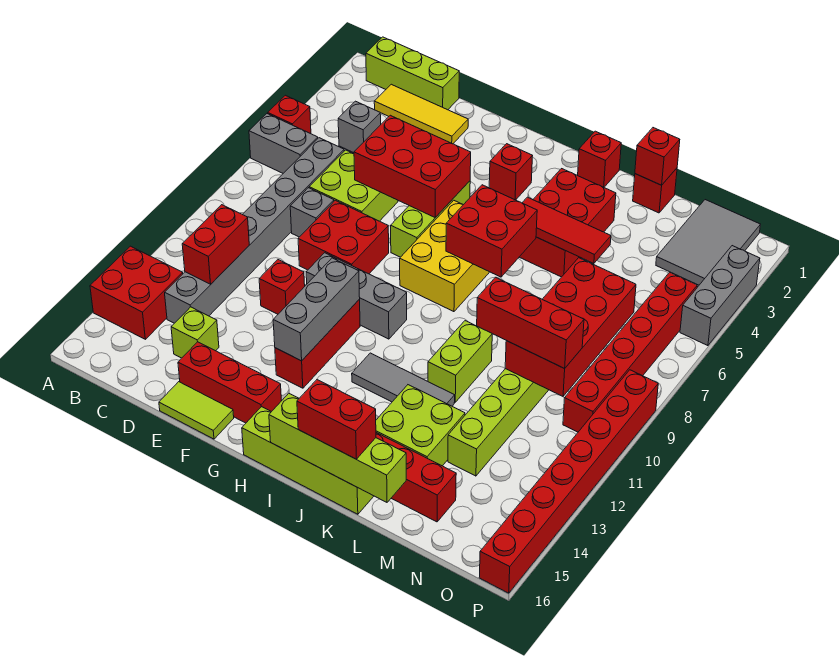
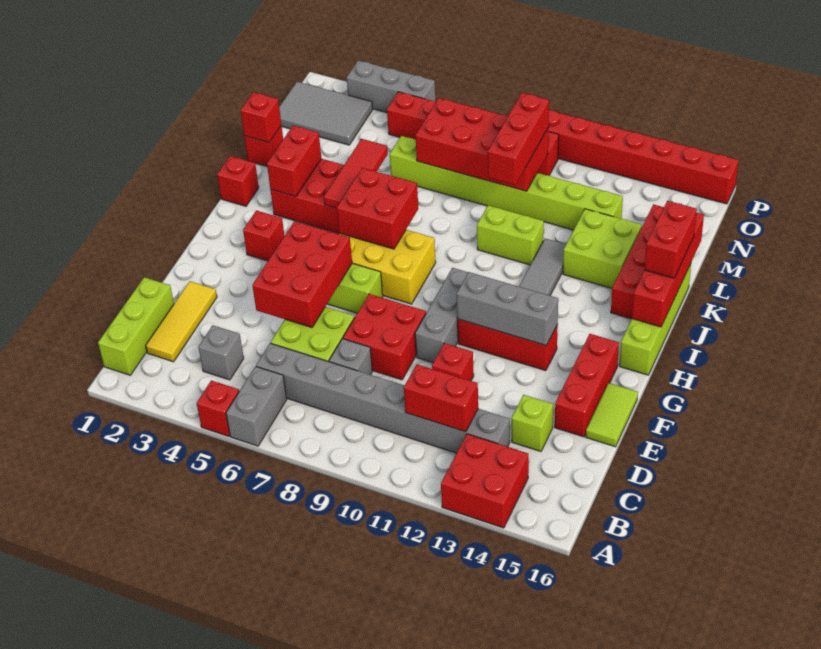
lime 1x4 brick [269,393,406,502] -> red 1x4 brick [632,213,704,327]
none -> red 1x2 brick [267,126,321,197]

